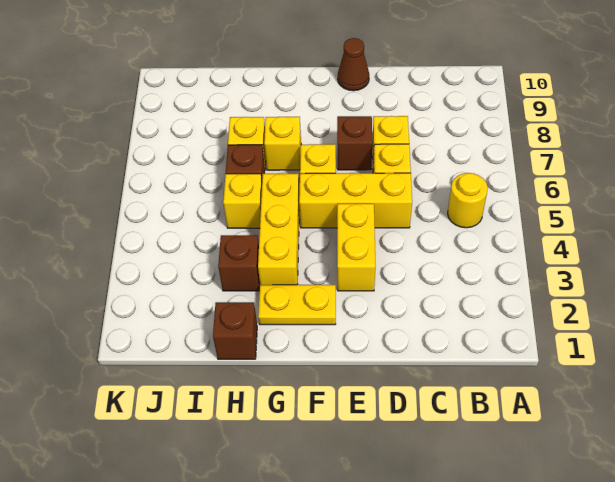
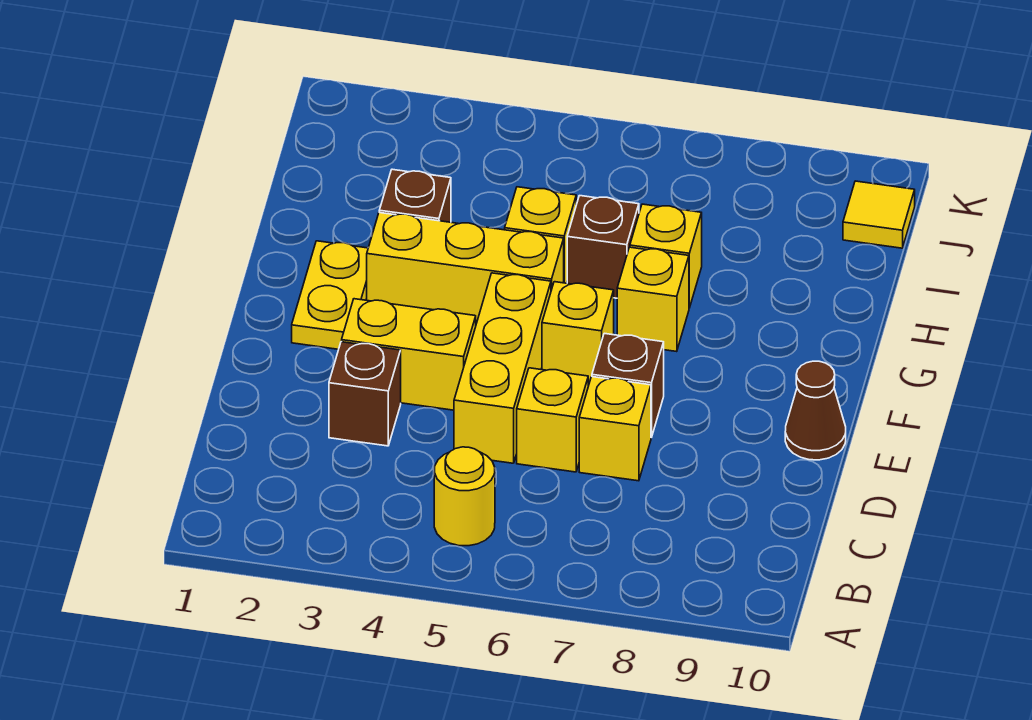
brown 1x1 brick [213,302,257,359] -> brown 1x1 brick moved to [329,342,401,446]
none -> yellow 1x1 tile [843,181,915,248]

